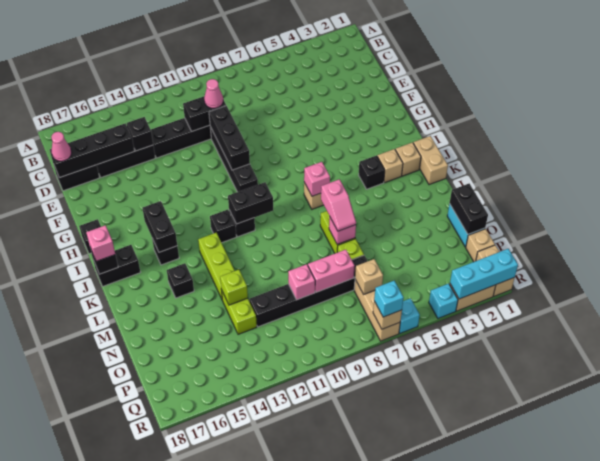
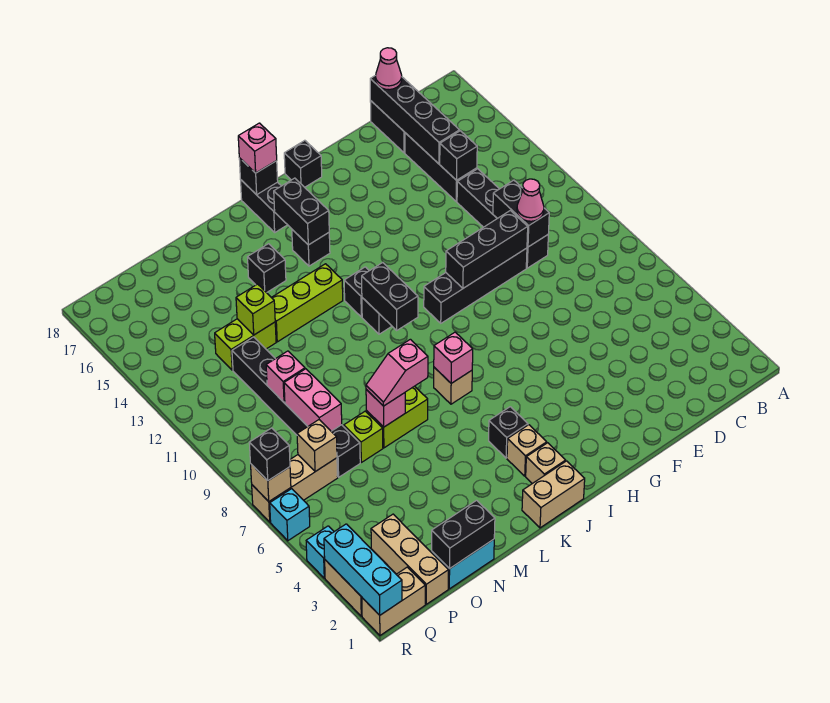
black 1x2 brick [142,201,177,252] -> black 1x2 brick turned to [274,178,329,245]
tan 1x1 brick [466,229,495,262] -> tan 1x3 brick [371,514,448,604]
cyan 1x1 brick [374,281,404,317] -> black 1x1 brick [249,428,290,481]

